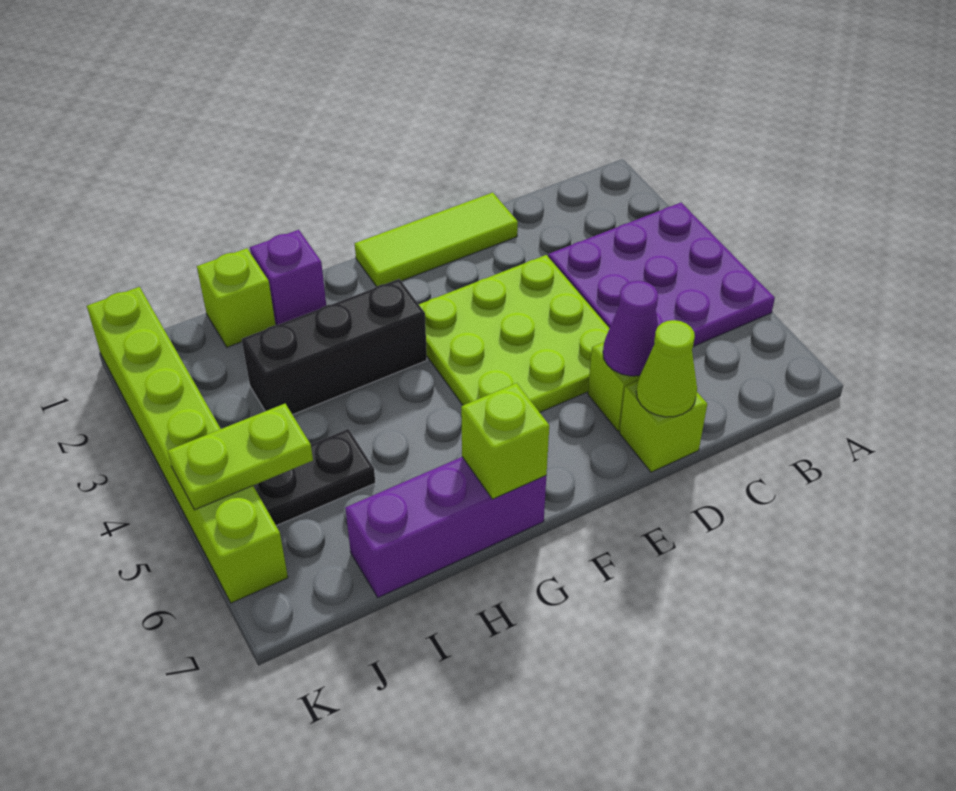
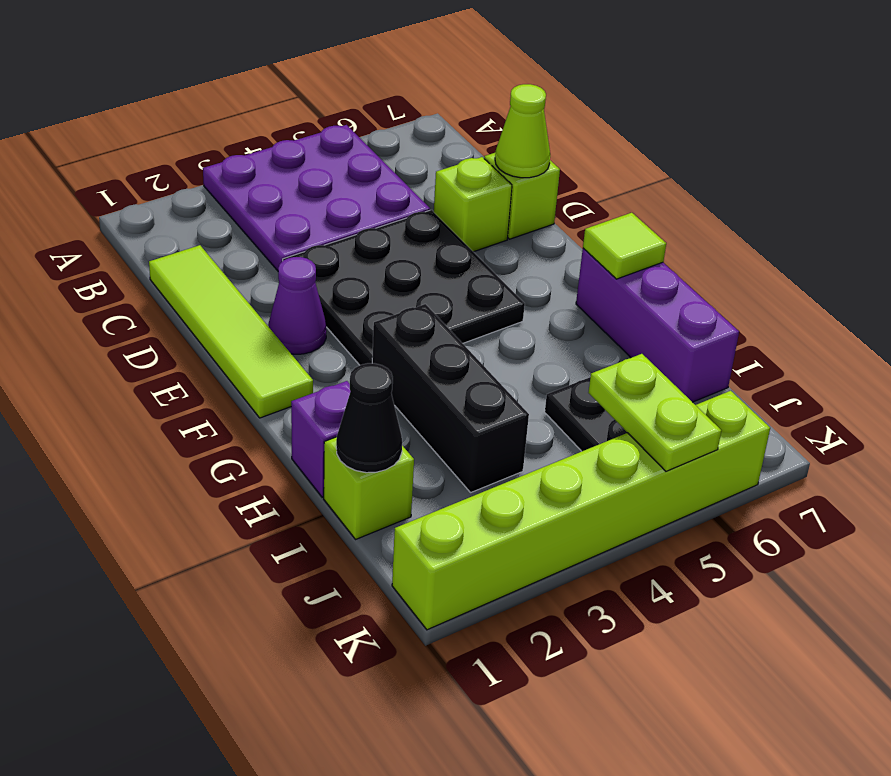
lime 1x3 tile [355,193,518,286] -> lime 1x4 tile [149,245,313,418]
lime 3x3 plate [419,255,610,412] -> black 3x3 plate [283,210,525,365]
purple 1x1 cone [603,281,658,376] -> purple 1x1 cone moved to [268,257,326,354]
lime 1x1 brick [461,383,549,499] -> lime 1x1 tile [583,213,666,279]
none -> black 1x1 cone [336,363,402,473]

